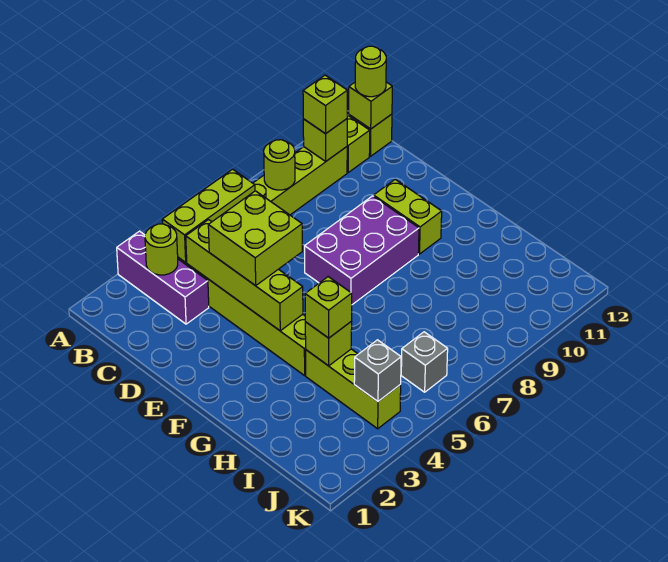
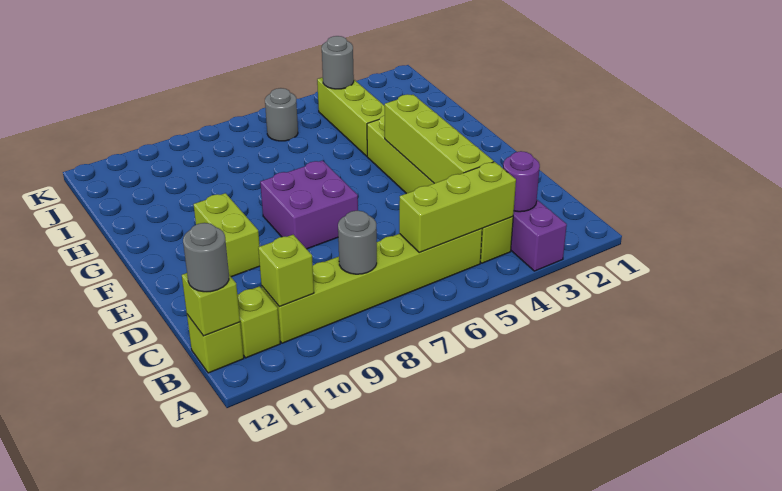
lime 1x1 round brick [145,224,178,275] -> purple 1x1 round brick [503,151,540,212]
lime 1x1 round brick [264,140,295,190] -> grey 1x1 round brick [338,211,377,274]
lime 1x1 brick [303,75,347,134] -> none
lime 1x1 round brick [355,46,386,97] -> grey 1x1 round brick [183,223,229,292]
lime 2x2 brick [208,191,302,286] -> none
purple 2x3 brick [305,196,419,305] -> purple 2x2 brick [260,161,358,249]
lime 1x1 brick [305,322,352,366] -> none
lime 1x1 brick [305,277,352,338] -> none
grey 1x1 brick [354,340,401,401] -> grey 1x1 round brick [322,36,354,89]
grey 1x1 brick [401,332,448,392] -> grey 1x1 round brick [265,88,298,141]

